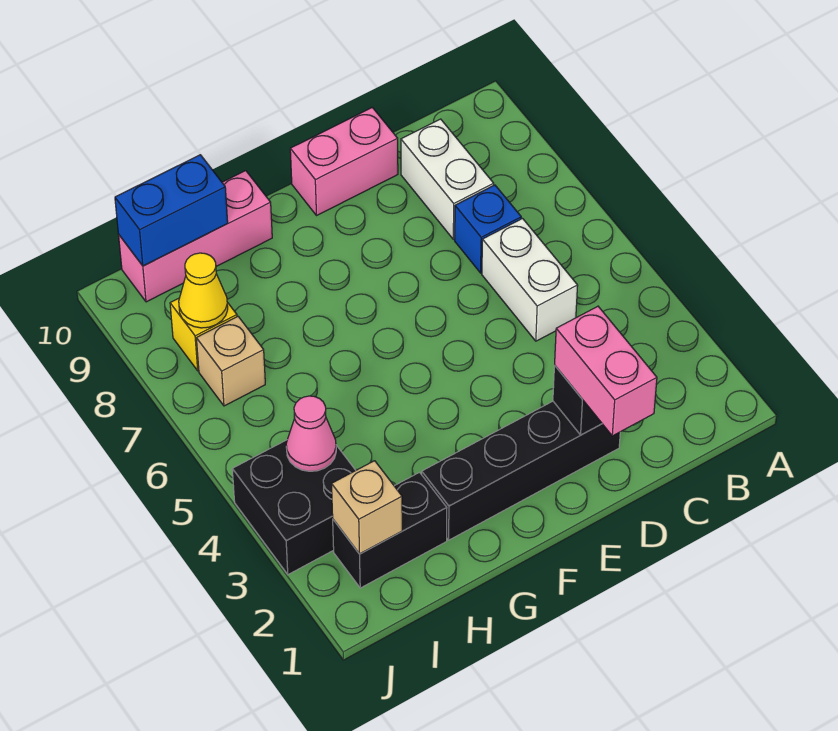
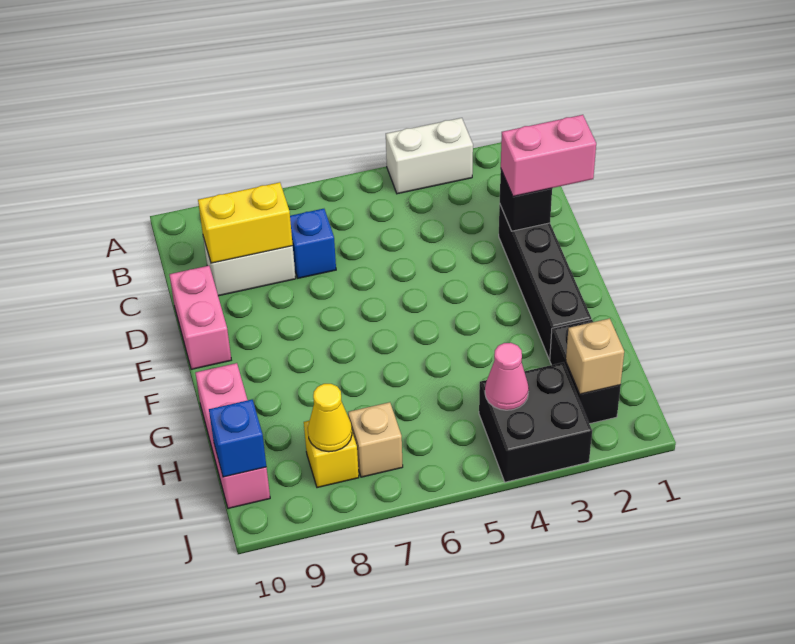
white 1x2 brick [482,219,578,341] -> white 1x2 brick moved to [386,118,473,194]
none -> yellow 1x2 brick [198,182,293,263]
blue 1x2 brick [115,155,228,266] -> blue 1x1 brick [209,400,266,477]

